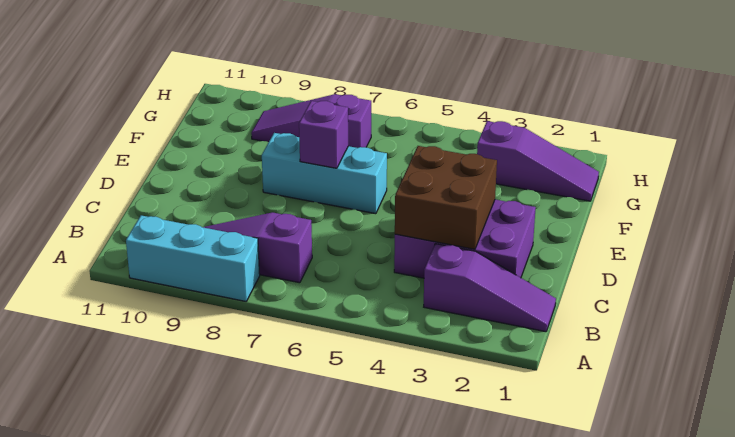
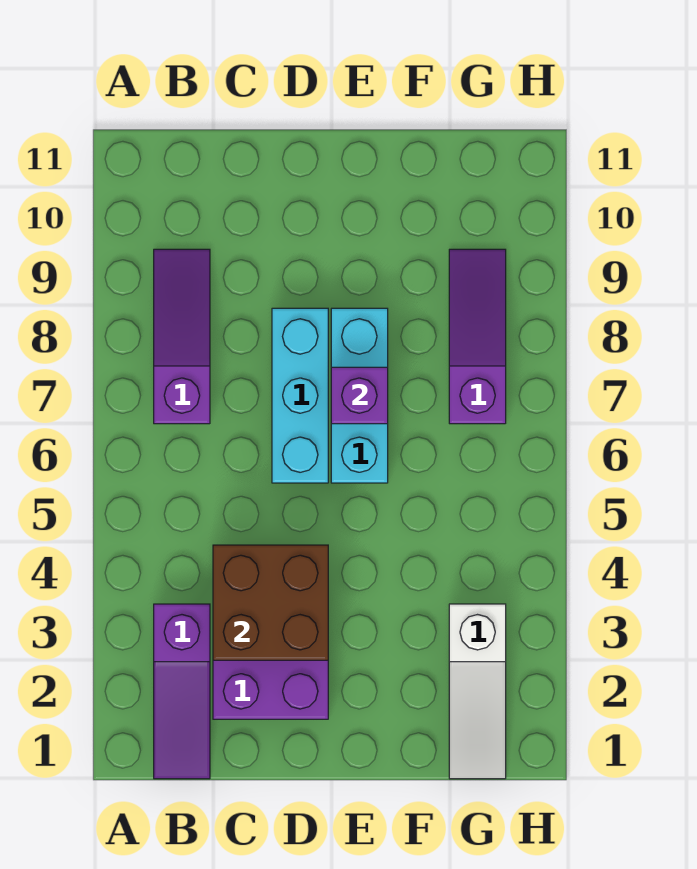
cyan 1x3 brick [126,215,260,301] -> cyan 1x3 brick moved to [272,308,328,483]
purple 1x3 slope [477,121,599,201] -> white 1x3 slope [449,604,506,779]

